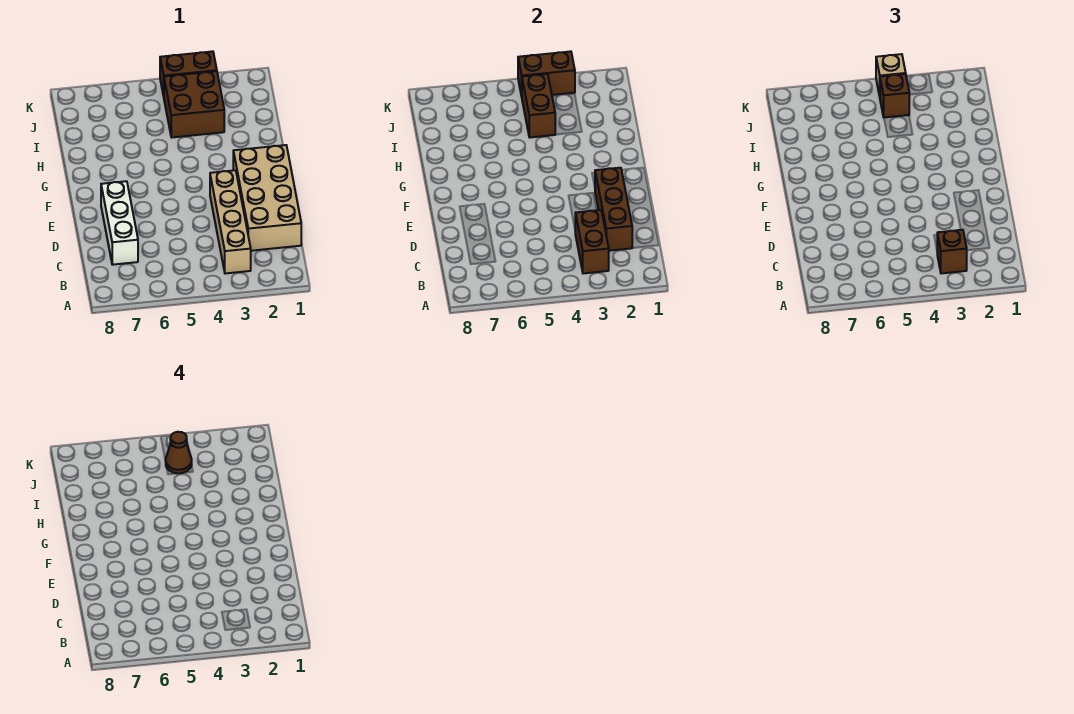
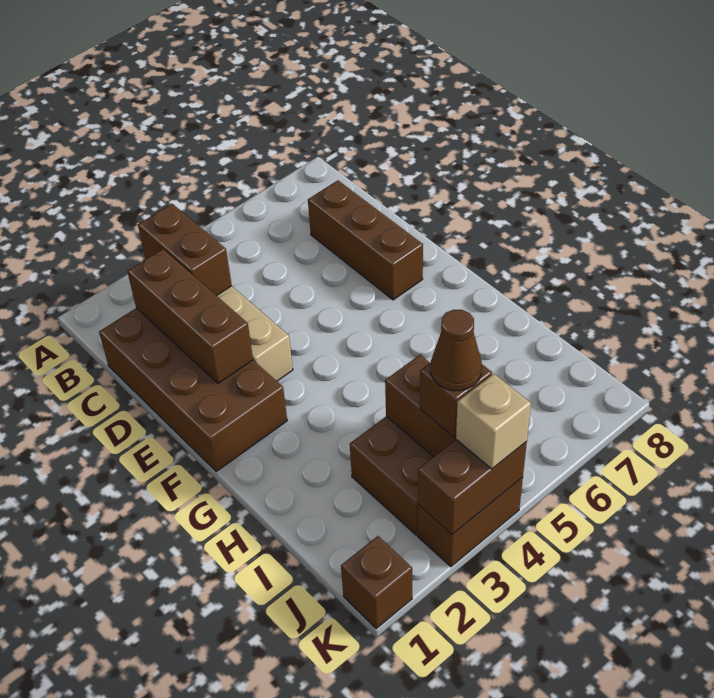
brown 1x1 brick [937,230,967,273] -> brown 1x1 brick moved to [341,536,412,628]
tan 2x4 brick [233,145,301,251] -> brown 2x4 brick [99,308,287,472]
white 1x3 brick [101,181,138,265] -> brown 1x3 brick [308,180,423,300]

